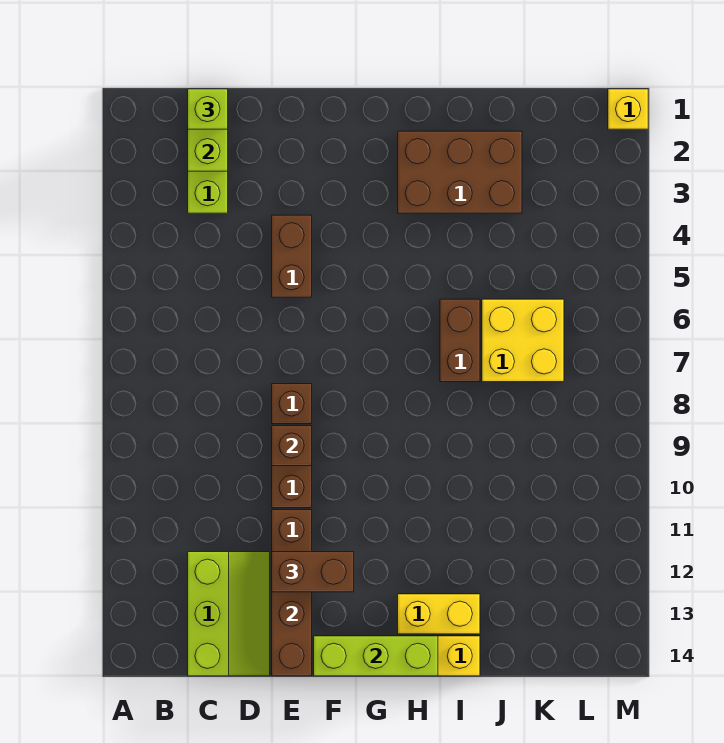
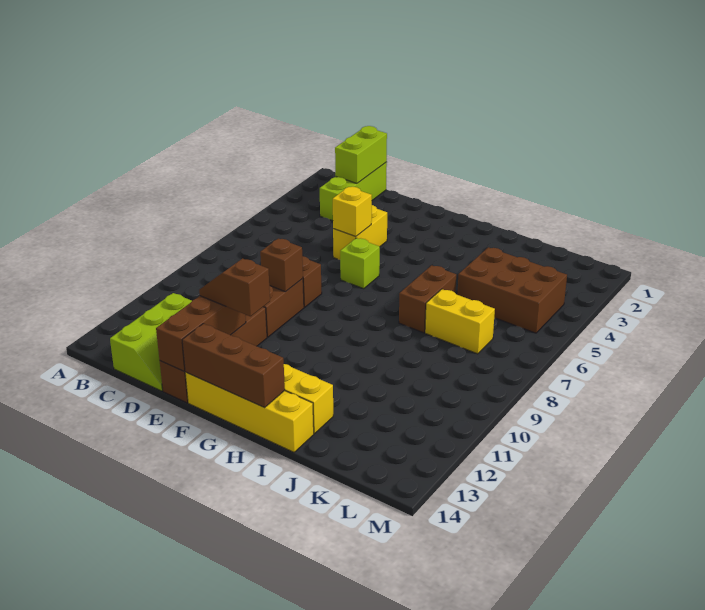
lime 1x1 brick [188,89,228,129] -> lime 1x1 brick moved to [340,238,380,289]
brown 1x2 brick [272,215,312,297] -> yellow 1x2 brick [333,205,387,260]
brown 1x2 brick [272,552,354,592] -> brown 1x2 slope [199,258,270,316]
lime 1x3 brick [314,636,438,676] -> brown 1x3 brick [182,324,285,408]
brown 2x3 brick [398,131,522,213] -> brown 2x3 brick moved to [457,247,567,333]
yellow 2x2 brick [482,299,564,382] -> yellow 1x2 brick [425,289,495,354]
yellow 1x1 brick [608,89,648,129] -> yellow 1x1 brick moved to [333,187,372,237]

